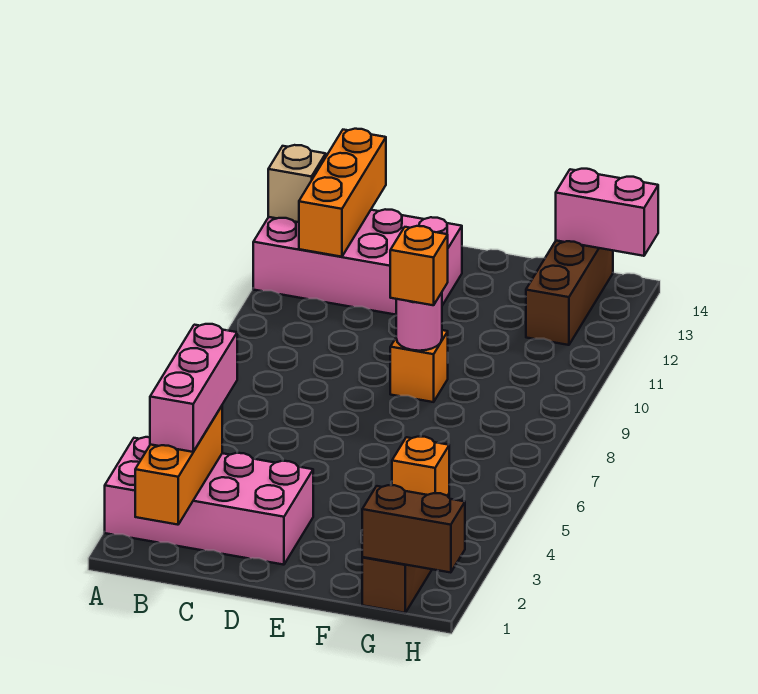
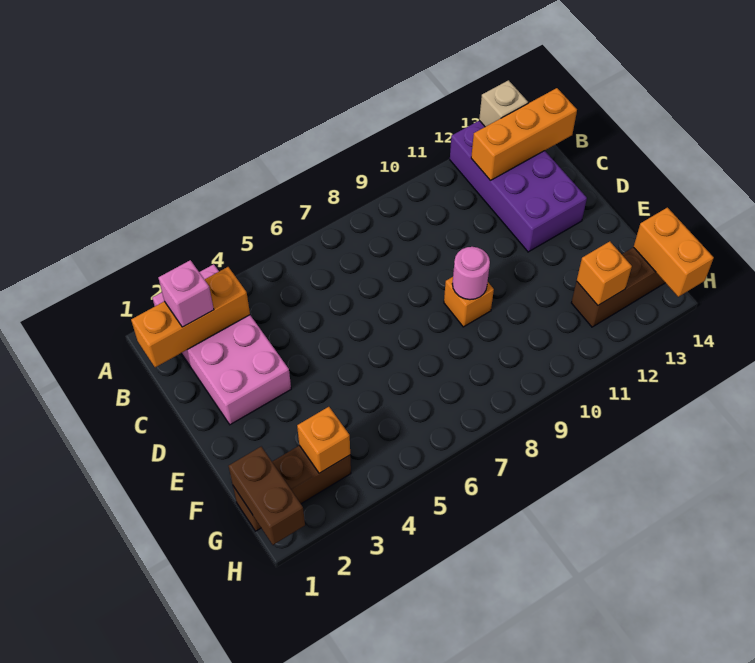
pink 2x4 brick [253,209,462,315] -> purple 2x4 brick [450,121,587,252]
pink 1x3 brick [150,324,237,452] -> pink 1x1 brick [158,260,214,327]
orange 1x1 brick [390,226,448,305] -> orange 1x1 brick moved to [577,241,632,305]
pink 1x2 brick [556,169,658,256] -> orange 1x2 brick [634,208,714,297]

